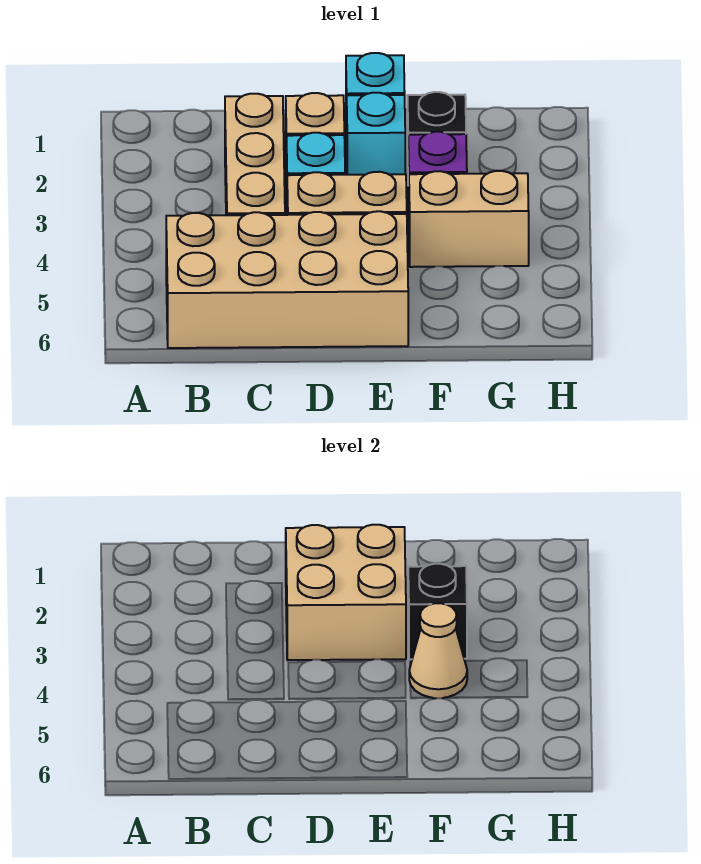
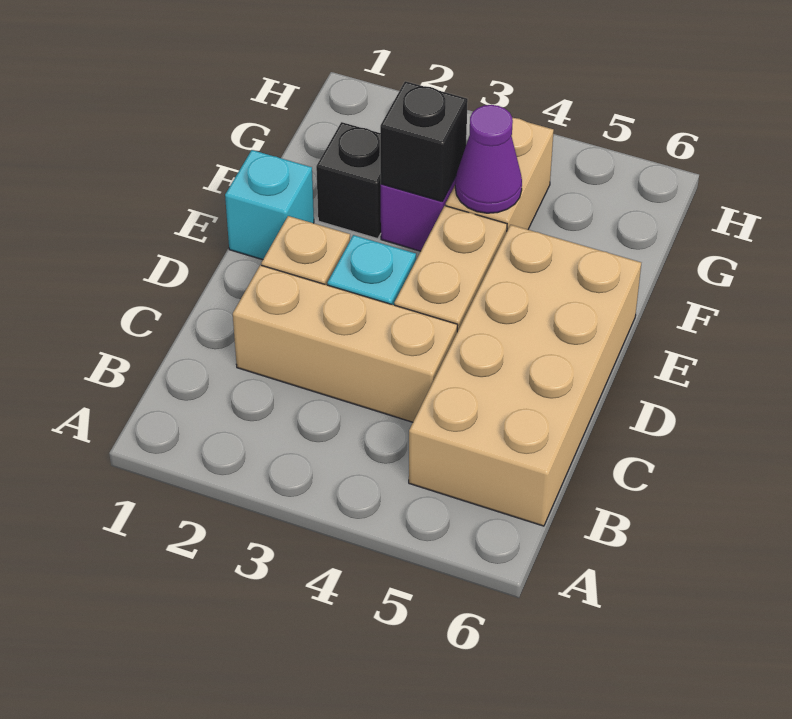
tan 2x2 brick [286,525,406,660] -> none
cyan 1x1 brick [347,93,405,175] -> none
tan 1x1 cone [409,603,467,698] -> purple 1x1 cone [455,105,522,213]

